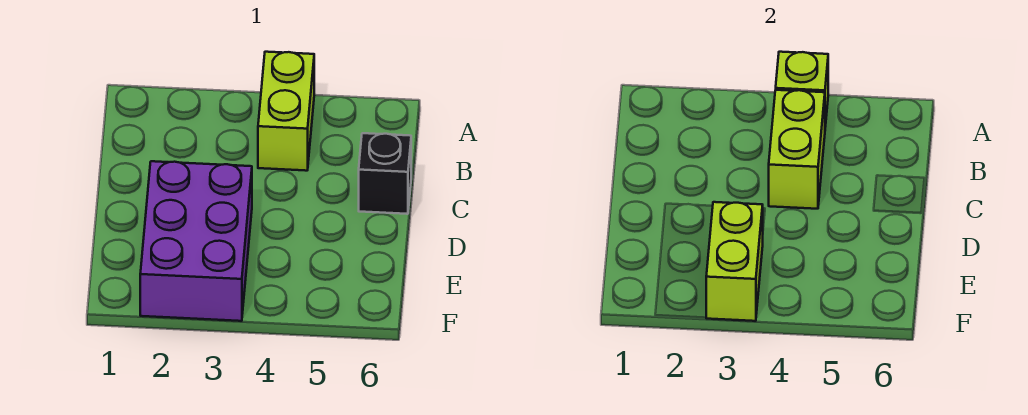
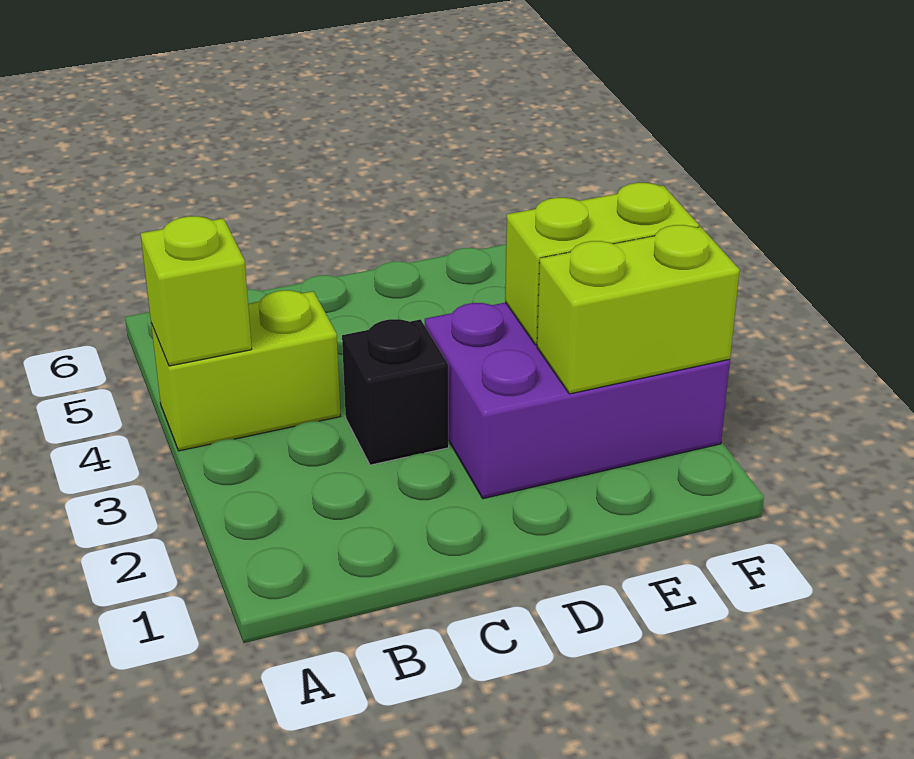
lime 1x2 brick [769,90,825,209] -> lime 1x2 brick moved to [537,225,740,394]
black 1x1 brick [359,133,411,214] -> black 1x1 brick moved to [342,319,449,465]

